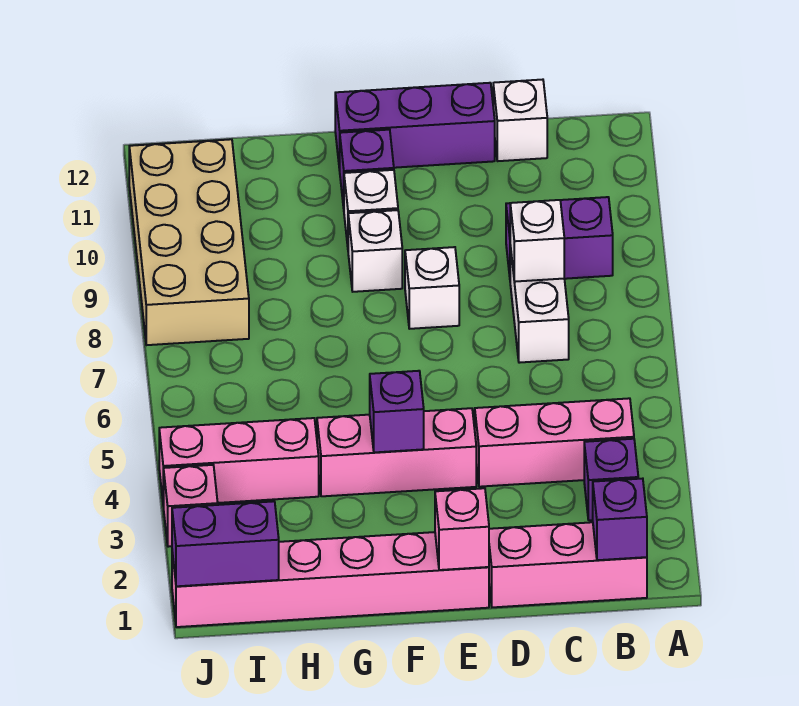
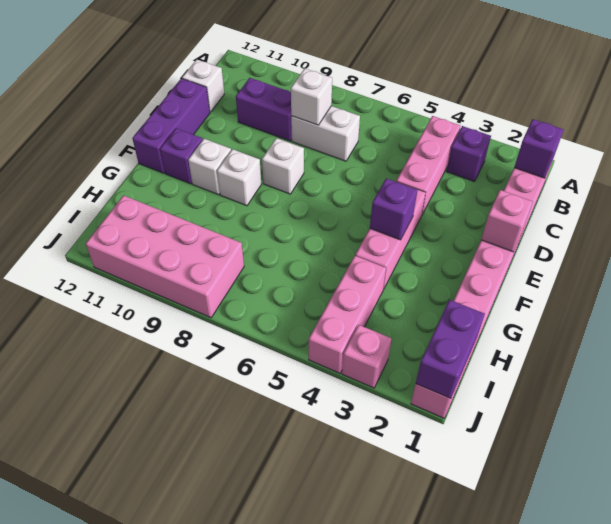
purple 1x2 brick [506,197,613,279] -> purple 1x2 brick turned to [236,78,292,141]
tan 2x4 brick [129,139,249,345] -> pink 2x4 brick [86,195,244,318]

